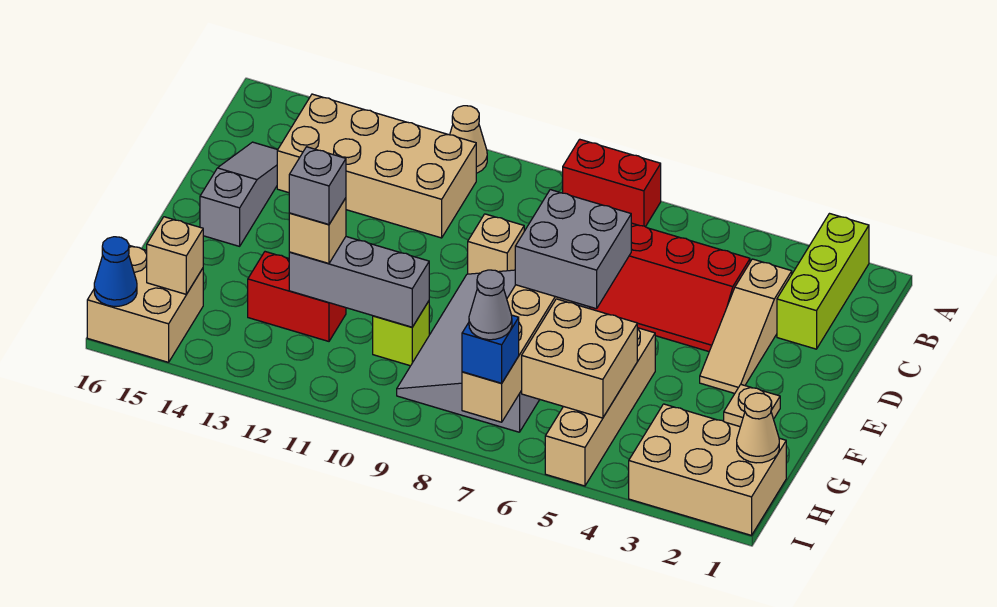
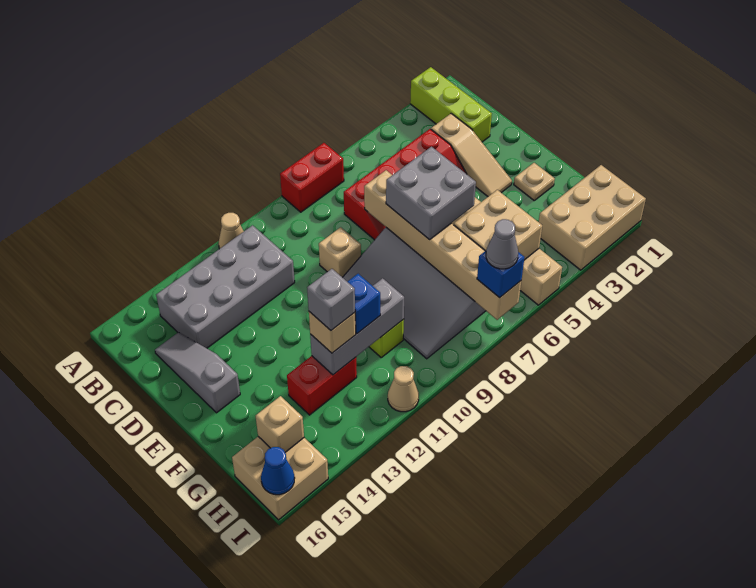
tan 2x4 brick [277,94,476,238] -> grey 2x4 brick [156,225,295,348]
none -> blue 1x1 brick [347,274,380,333]
tan 1x1 cone [737,393,779,463] -> tan 1x1 cone moved to [388,366,419,412]

